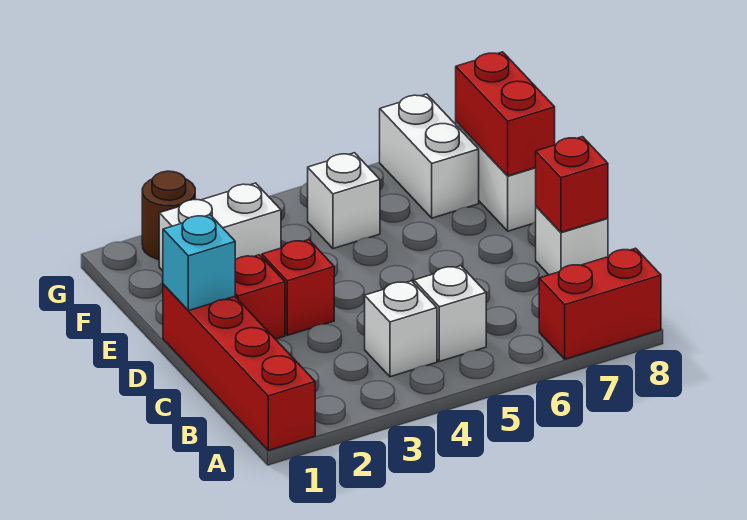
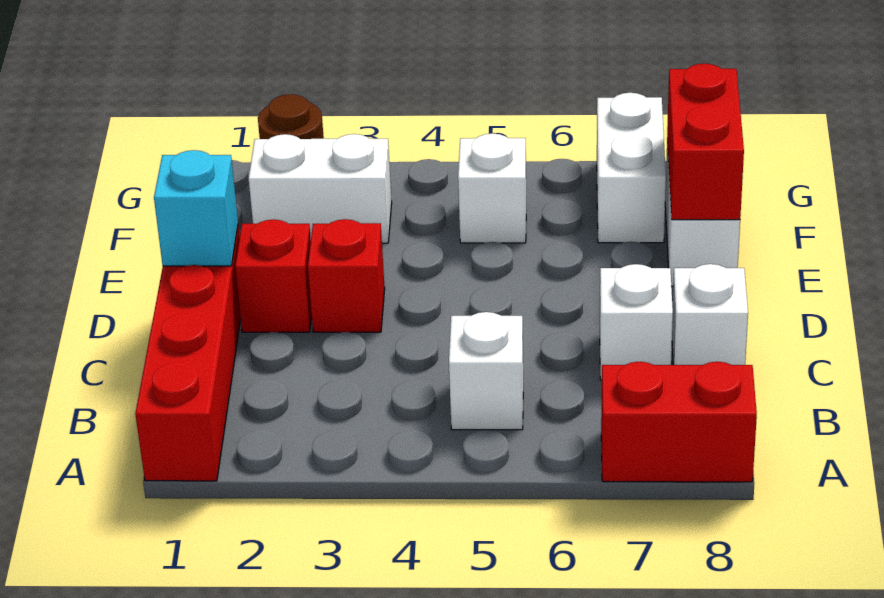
white 1x1 brick [365,281,437,377] -> white 1x1 brick moved to [600,264,673,380]
red 1x1 brick [536,137,608,232] -> none

